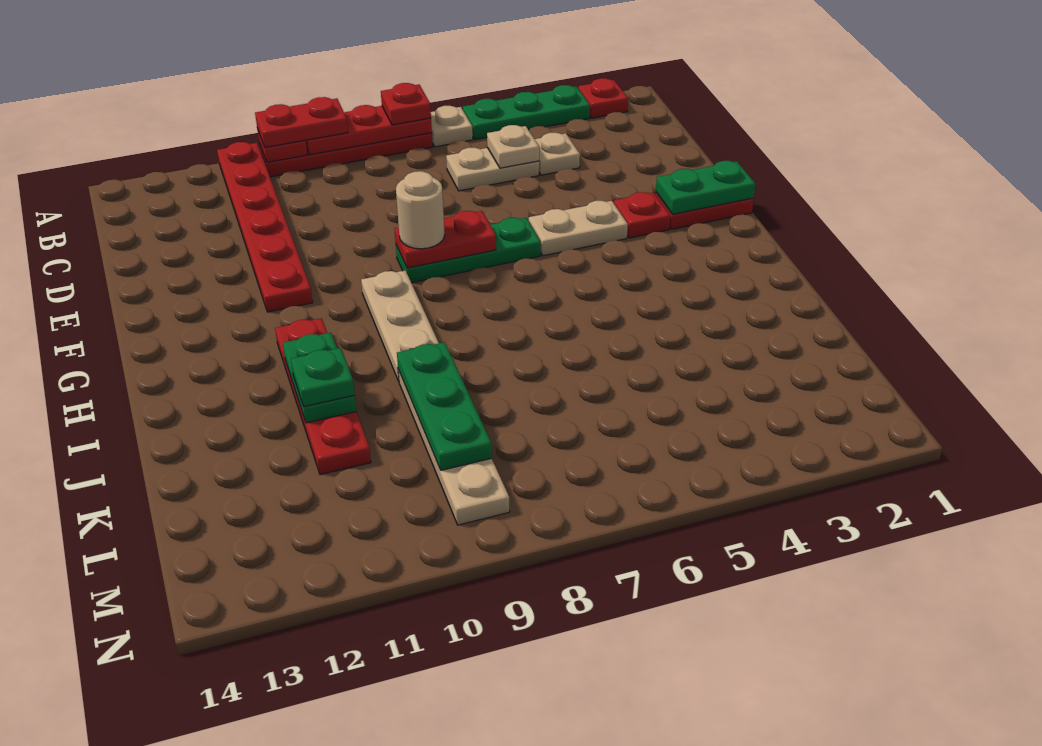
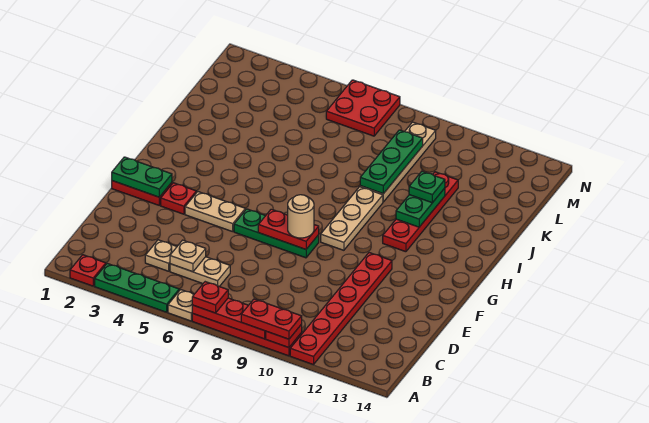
none -> red 2x2 plate [326,80,400,136]

